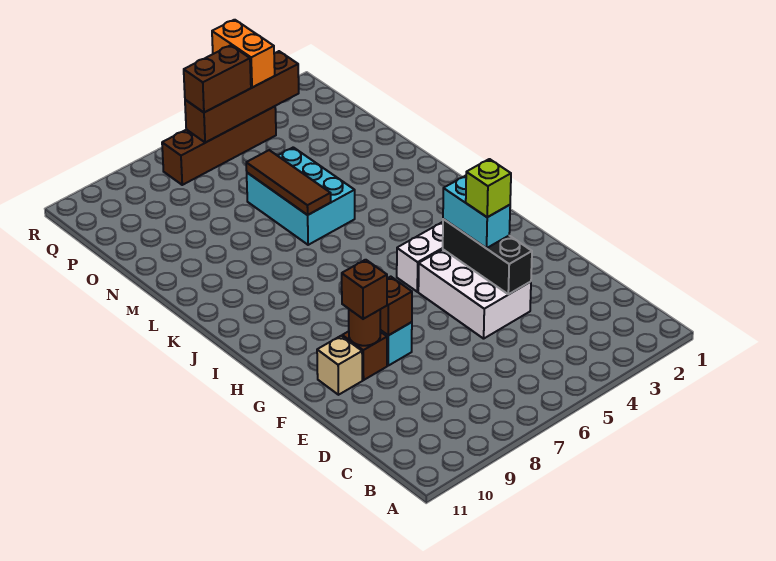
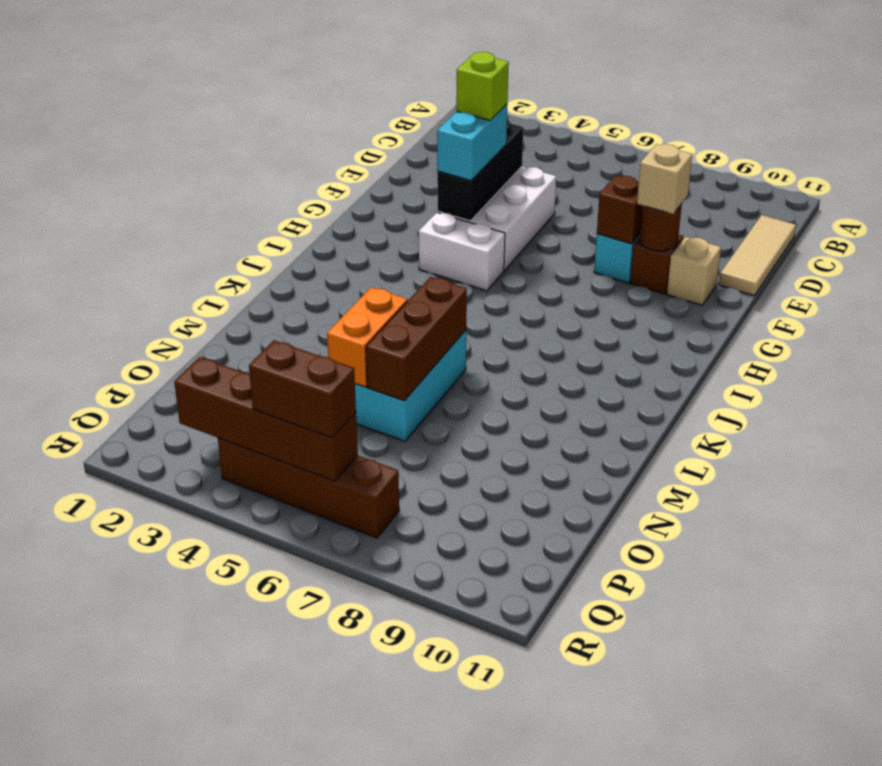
none -> tan 1x3 tile [719,215,796,296]
brown 1x1 brick [342,260,387,319] -> tan 1x1 brick [637,144,692,214]
brown 1x3 tile [246,150,331,215] -> brown 1x3 brick [366,277,467,401]
orange 1x2 brick [212,20,275,88] -> orange 1x2 brick moved to [327,287,407,387]

